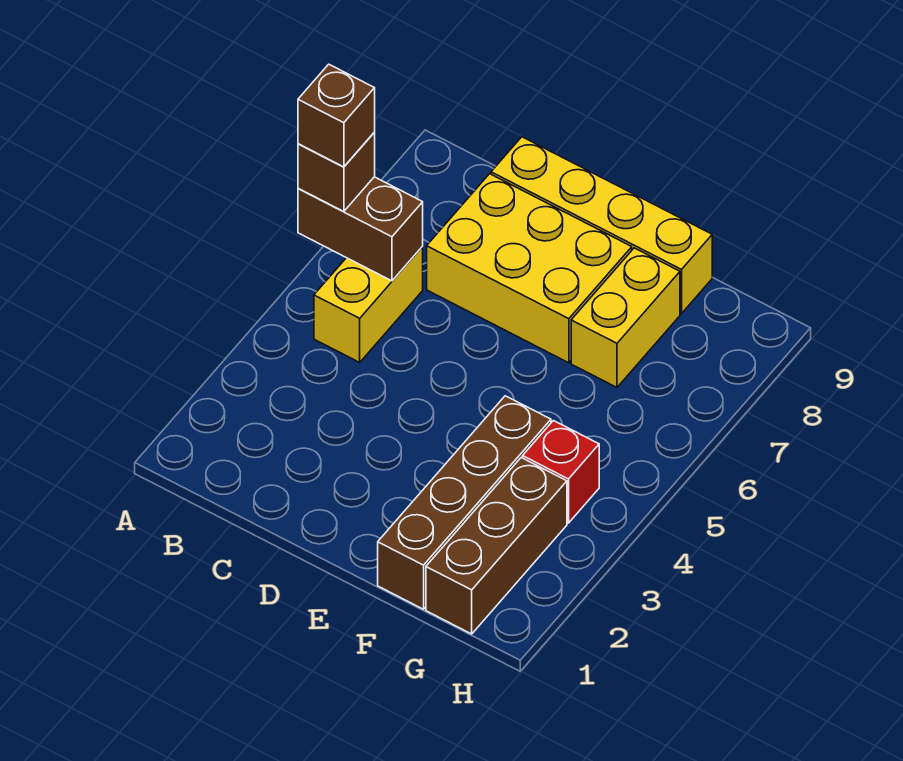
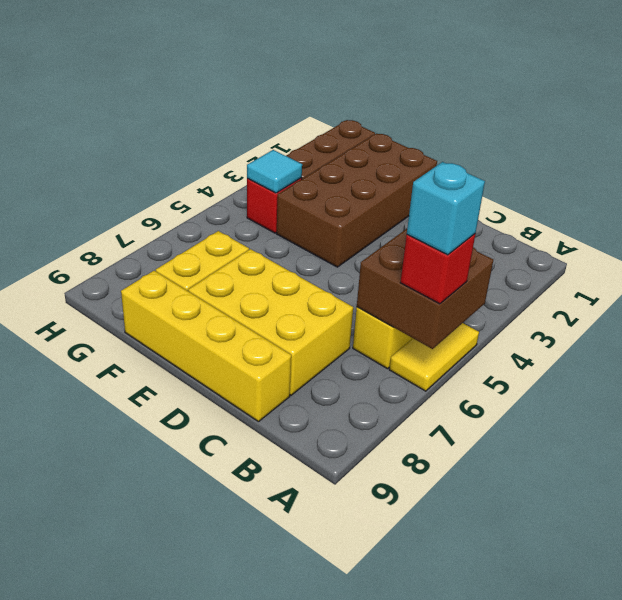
none -> yellow 1x2 tile [389,323,479,391]
brown 1x2 brick [298,177,423,281] -> brown 2x2 brick [357,229,493,349]
brown 1x1 brick [298,133,375,212] -> red 1x1 brick [400,234,475,304]
brown 1x1 brick [298,64,375,167] -> cyan 1x1 brick [407,162,485,255]
brown 1x4 brick [378,396,551,609] -> brown 2x4 brick [277,133,437,267]
none -> cyan 1x1 tile [247,150,302,193]

